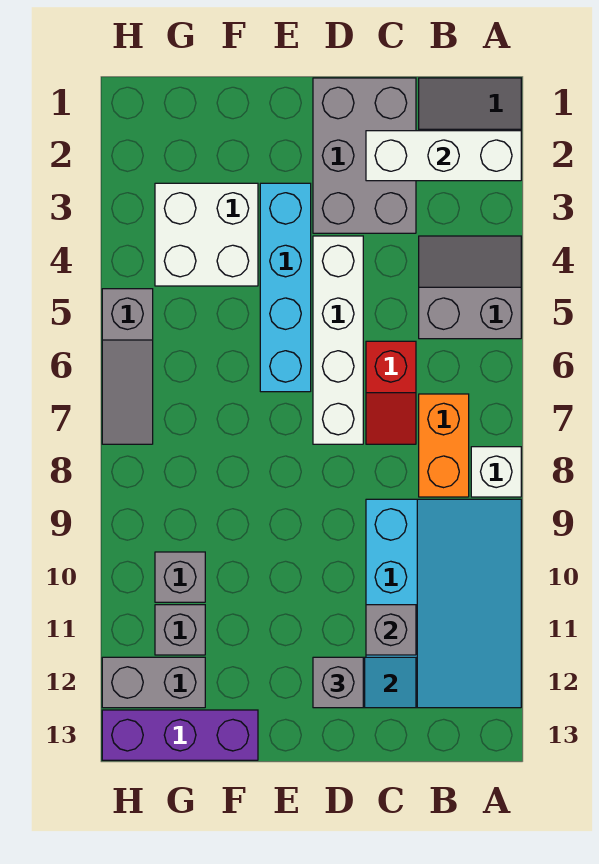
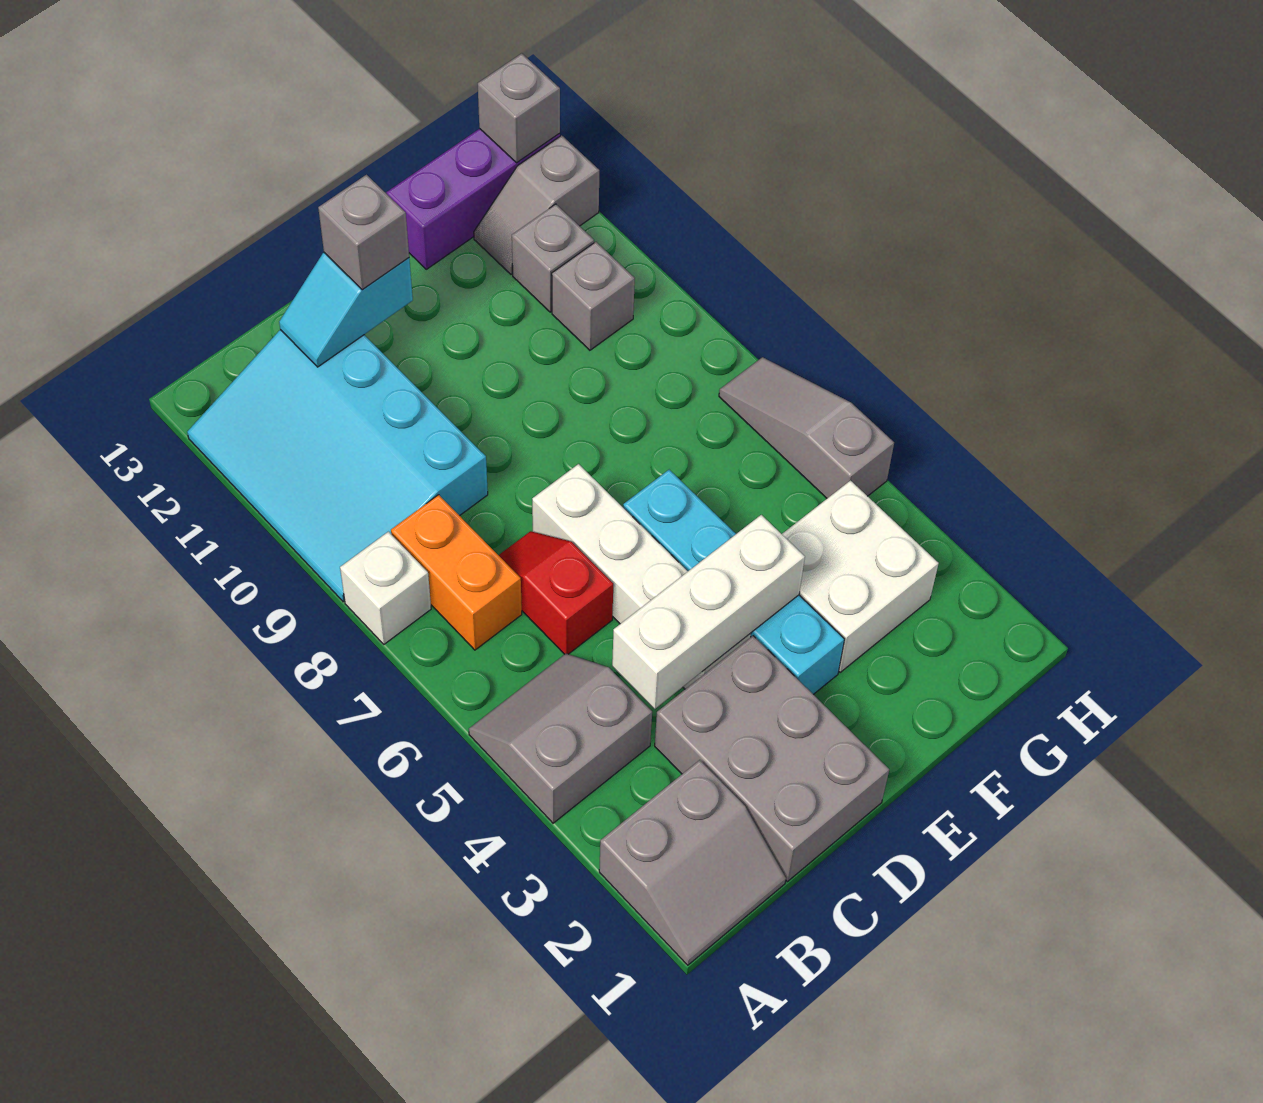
white 1x3 brick [366,131,521,181] -> white 1x3 brick moved to [612,515,805,709]
grey 2x2 slope [419,236,521,339] -> grey 2x2 slope turned to [469,654,652,823]
grey 1x1 brick [366,605,416,655] -> grey 1x1 brick moved to [478,53,560,163]
grey 1x2 brick [102,657,205,708] -> grey 1x2 slope [474,135,599,274]

